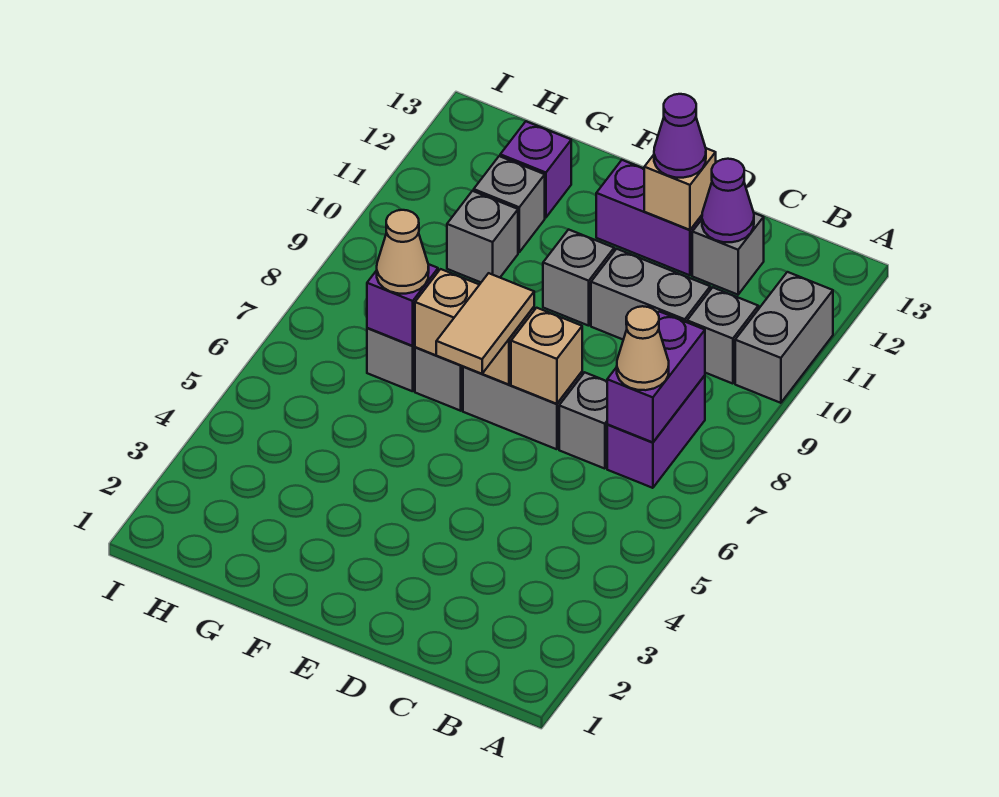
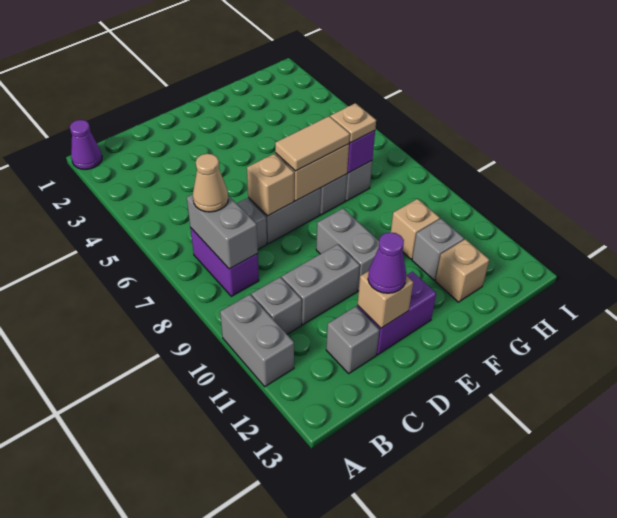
purple 1x2 brick [607,311,705,442] -> grey 1x2 brick [187,194,258,269]
purple 1x1 cone [702,159,754,242] -> purple 1x1 cone moved to [70,120,102,169]
tan 1x2 tile [436,273,534,374] -> tan 1x2 tile turned to [275,116,350,171]
grey 1x1 brick [543,230,614,326] -> grey 1x2 brick [316,208,379,291]
tan 1x1 cone [377,210,429,294] -> tan 1x1 plate [330,103,376,143]
grey 1x1 brick [447,191,518,282] -> tan 1x1 brick [391,199,440,259]
purple 1x1 brick [500,121,571,217] -> tan 1x1 brick [435,239,489,302]

